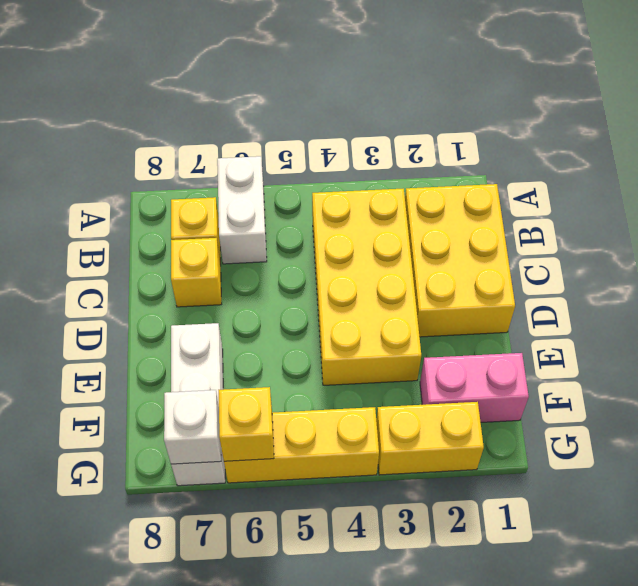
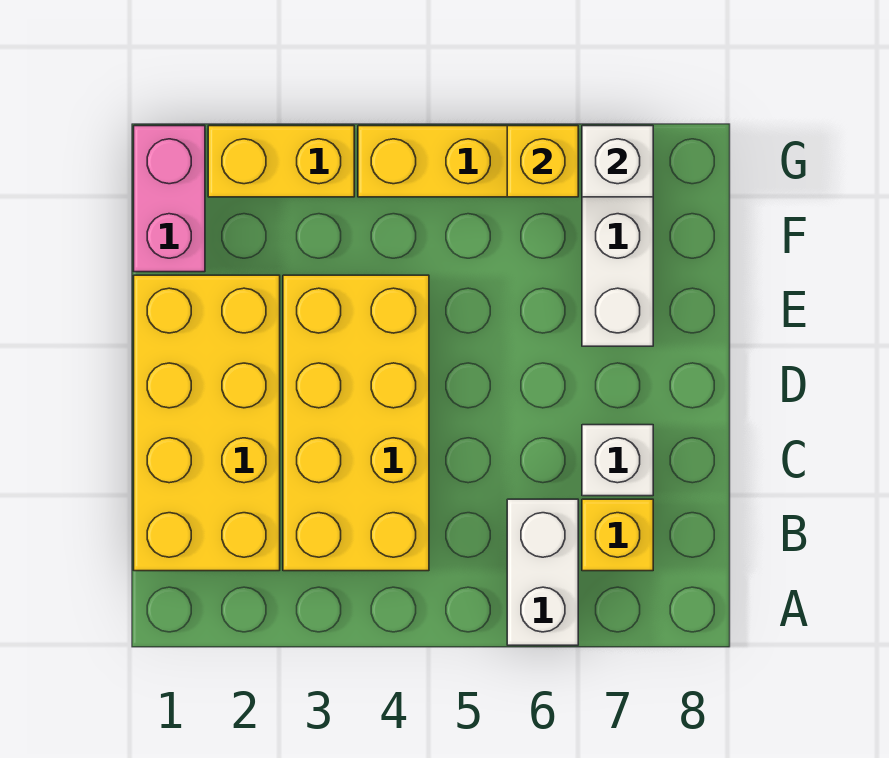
yellow 2x3 brick [405,184,515,337] -> yellow 2x4 brick [134,275,280,571]
yellow 1x1 brick [171,238,222,307] -> white 1x1 brick [582,425,653,496]
pink 1x2 brick [420,353,529,422] -> pink 1x2 brick turned to [134,126,205,272]

